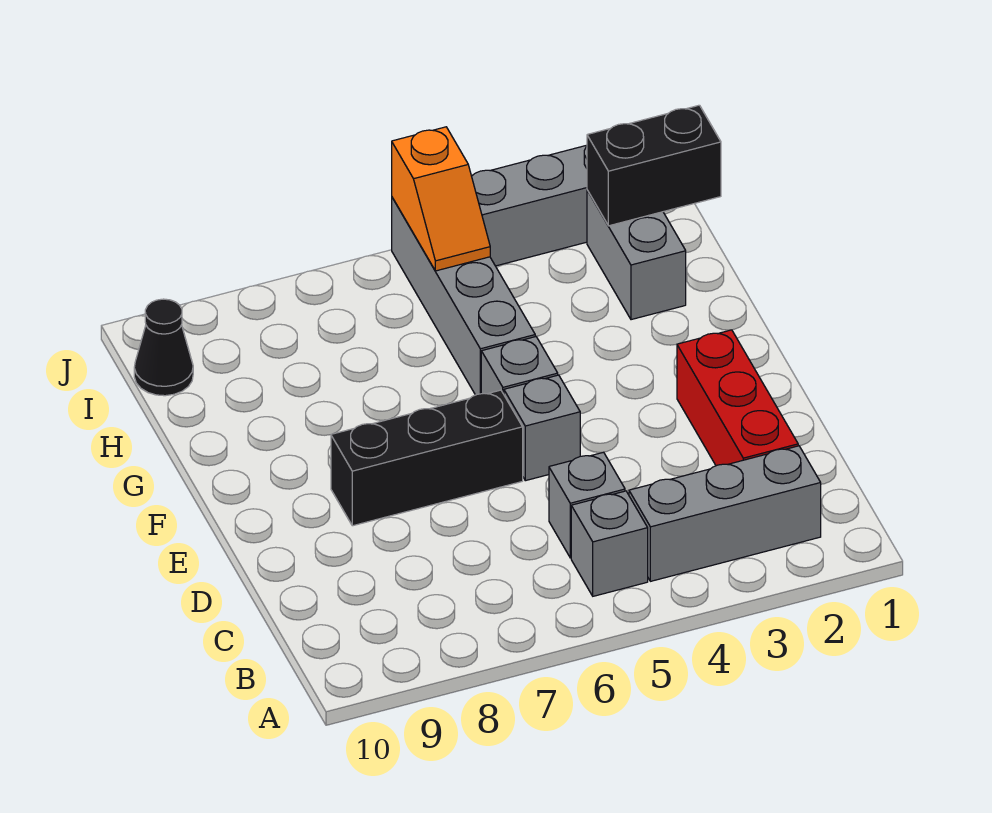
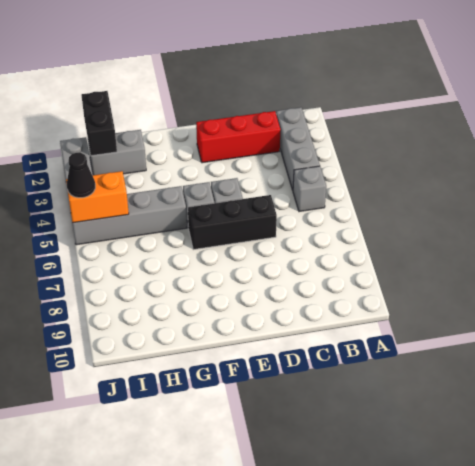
grey 1x1 brick [549,452,625,558] -> none
black 1x3 brick [331,390,523,526] -> black 1x3 brick turned to [188,195,277,250]
orange 1x2 slope [392,127,490,271] -> orange 1x2 brick [66,171,129,223]
black 1x1 cone [134,299,193,396] -> black 1x1 cone moved to [67,153,95,198]

